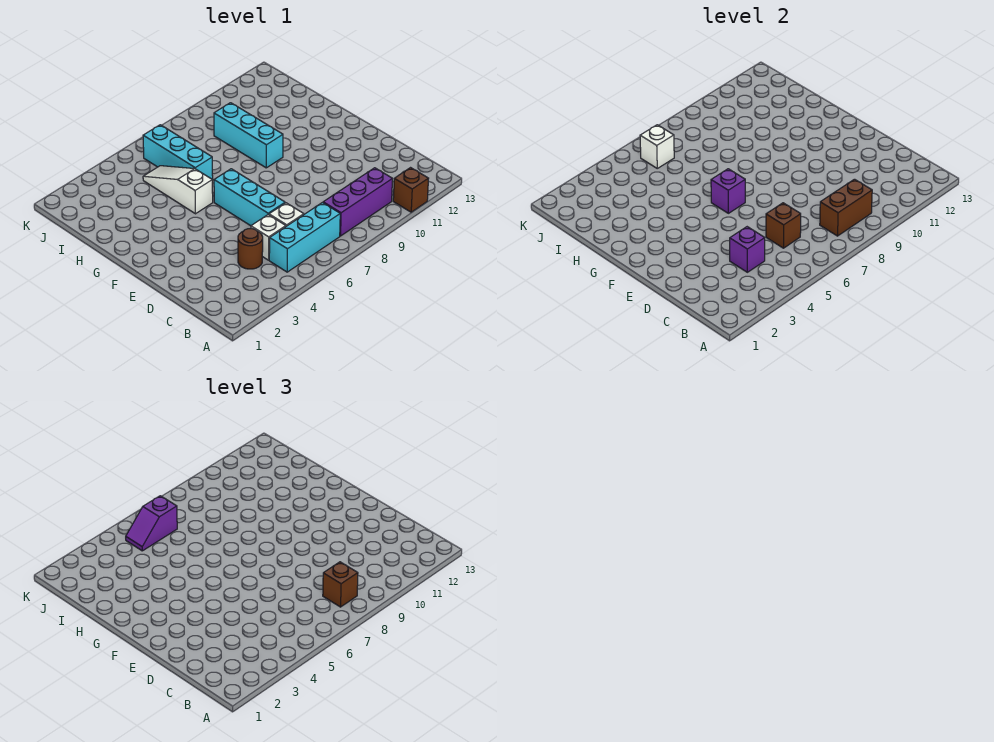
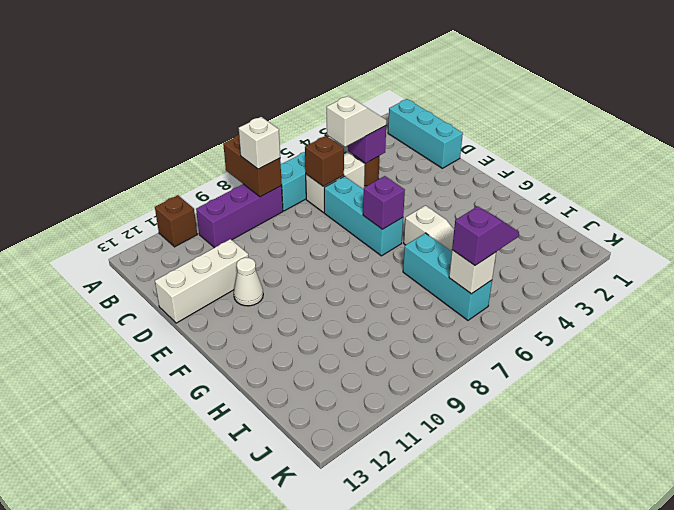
brown 1x2 brick [820,179,872,236] -> brown 1x2 brick turned to [223,135,282,197]
brown 1x1 brick [323,562,358,607] -> white 1x1 brick [239,117,280,169]
none -> white 1x2 slope [327,96,387,147]
none -> white 1x3 brick [155,239,249,323]
none -> white 1x1 cone [234,258,263,306]
cyan 1x3 brick [214,103,283,168] -> cyan 1x3 brick moved to [388,99,463,168]

